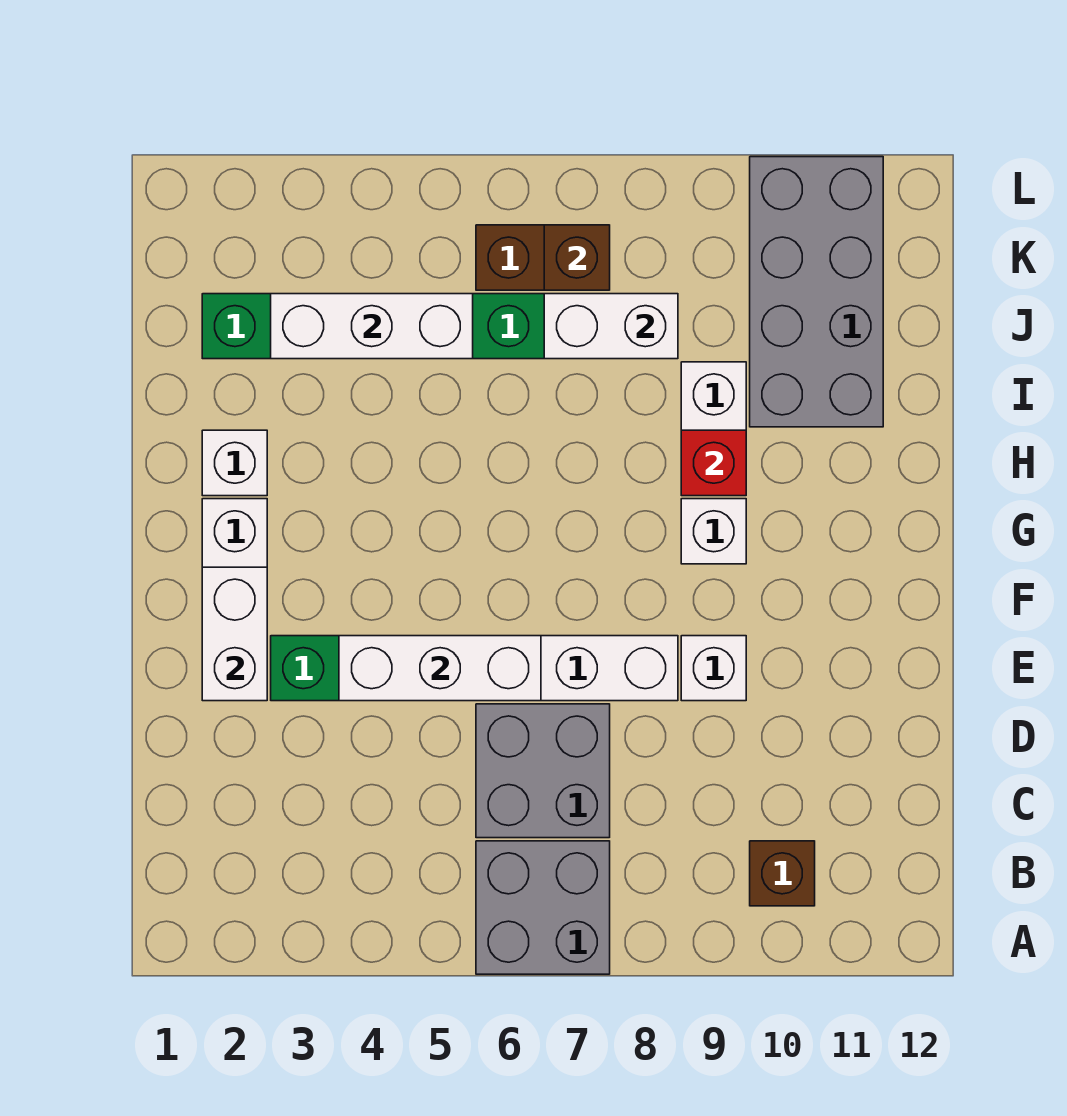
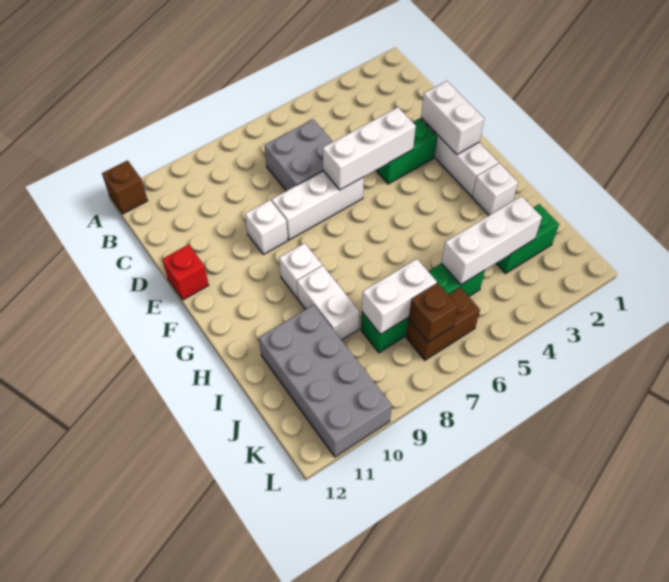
grey 2x2 brick [476,841,610,974] -> none
brown 1x1 brick [750,841,815,906] -> brown 1x1 brick moved to [102,160,148,214]
red 1x1 brick [681,430,746,496] -> red 1x1 brick moved to [162,244,209,300]

